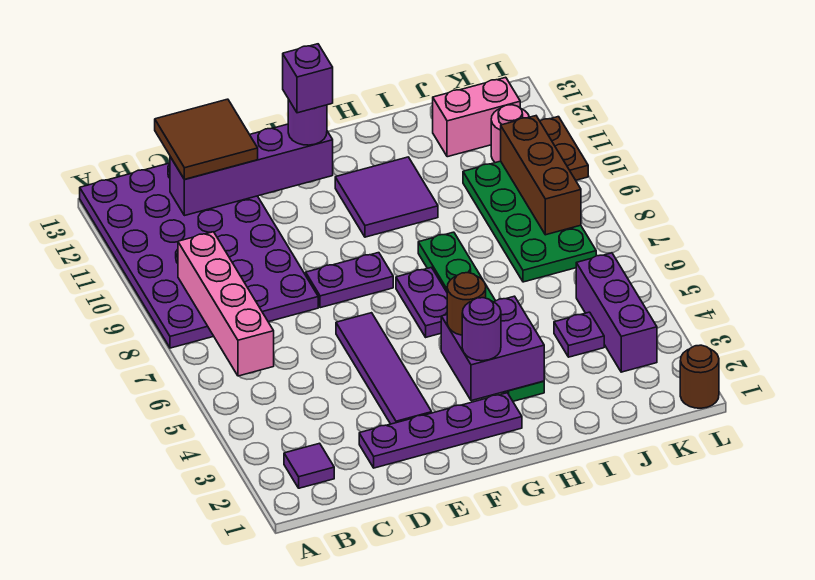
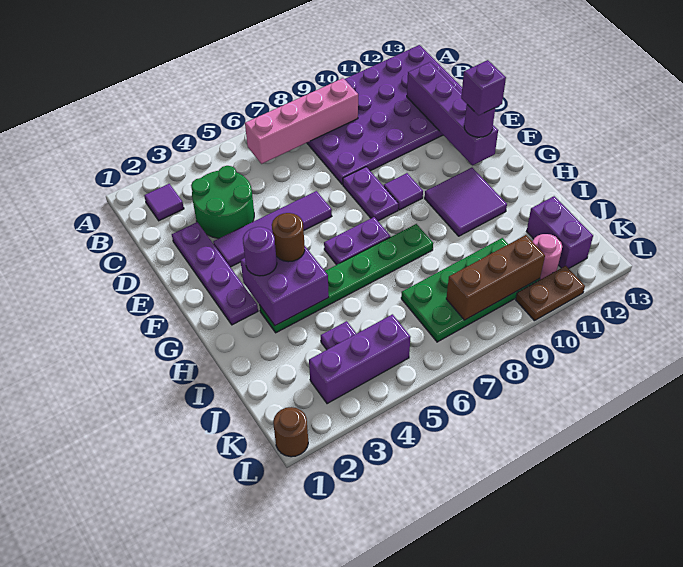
none -> green 2x2 round brick [191,166,254,238]
brown 2x2 tile [155,99,258,179] -> none
none -> purple 1x1 tile [384,173,423,210]
pink 1x2 brick [433,77,520,157] -> purple 1x2 brick [527,196,593,269]

